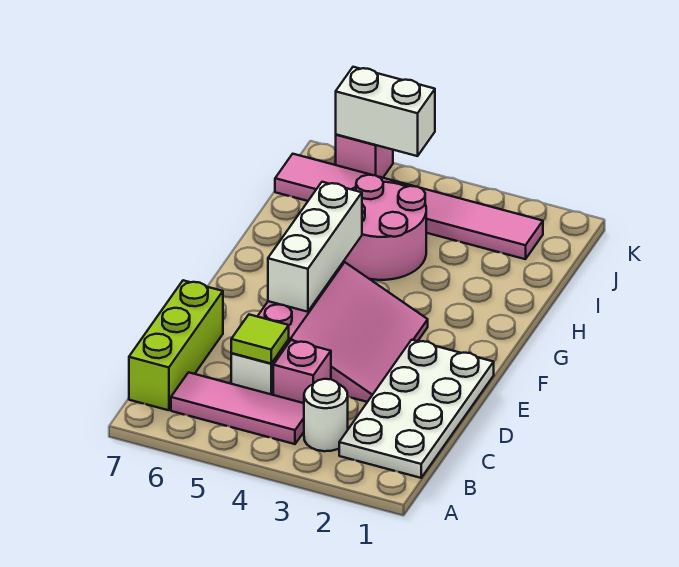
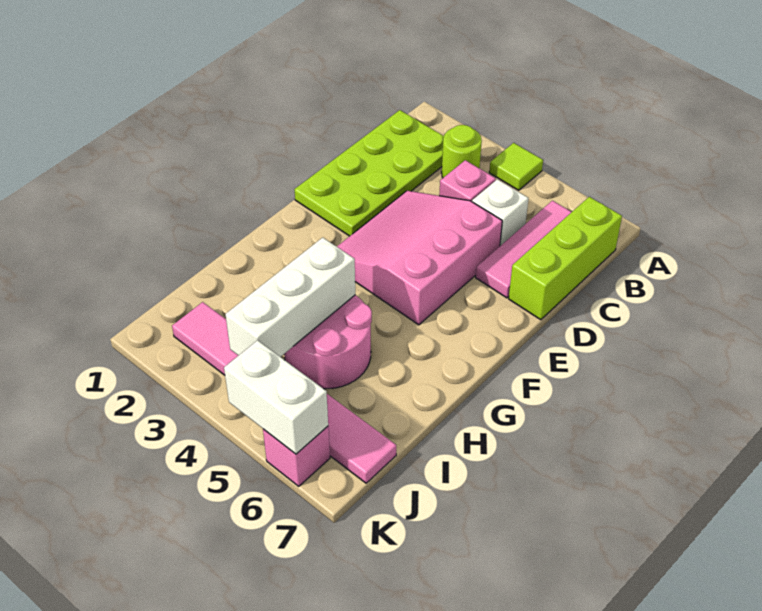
white 2x4 plate [339,340,494,478] -> lime 2x4 plate [294,110,444,236]
white 1x1 round brick [304,379,348,451] -> lime 1x1 round brick [442,125,482,178]
pink 1x3 tile [171,372,304,444] -> pink 1x3 tile turned to [476,201,571,298]
lime 1x1 tile [231,315,289,364] -> lime 1x1 tile moved to [489,143,543,190]
white 1x3 brick [268,182,362,312] -> white 1x3 brick moved to [225,238,355,357]

